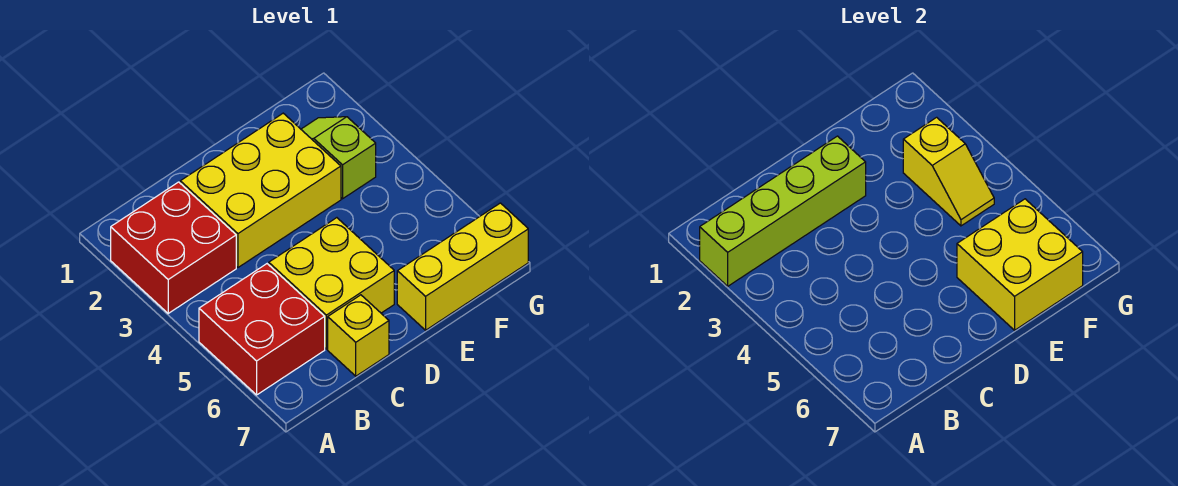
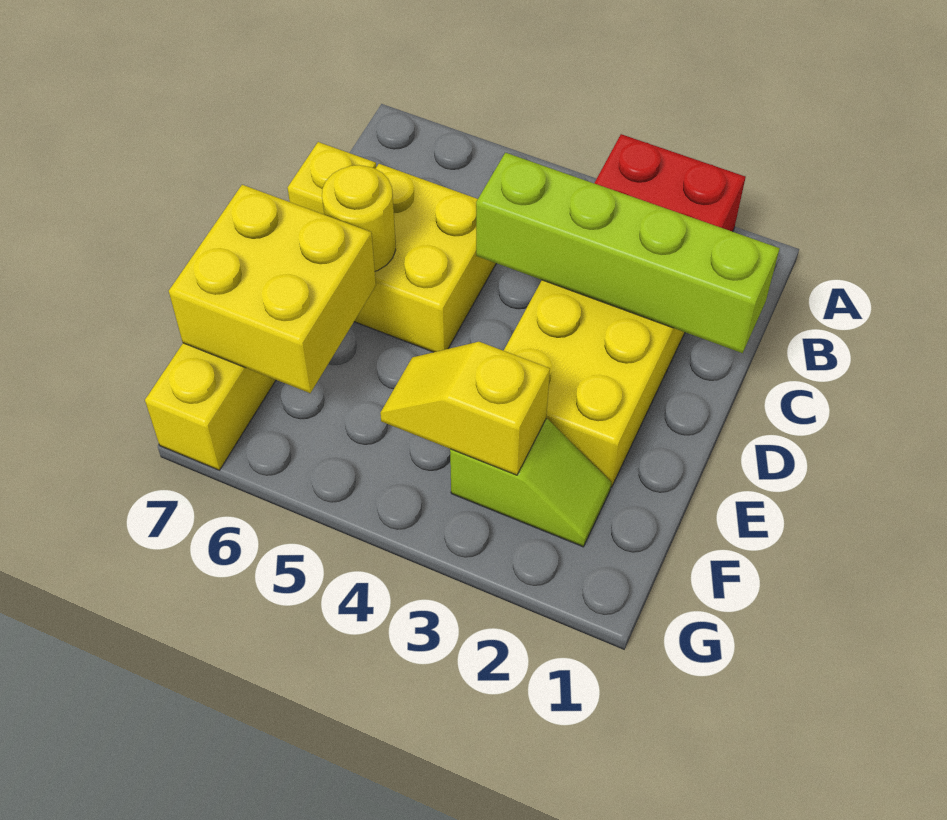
lime 1x4 brick [700,136,866,286] -> lime 1x4 brick turned to [476,153,780,353]
red 2x2 brick [199,264,325,395] -> none
none -> yellow 1x1 round brick [322,165,396,271]

